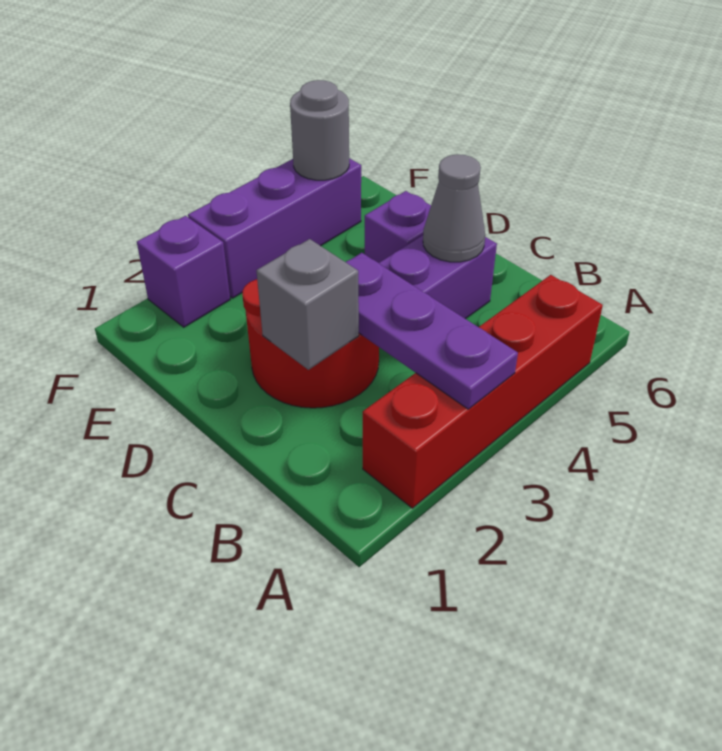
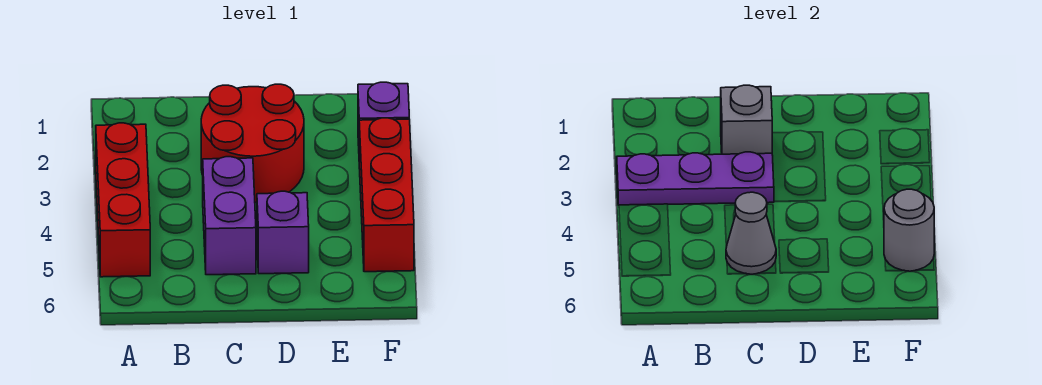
red 1x4 brick [363,275,603,508] -> red 1x3 brick [96,123,150,277]
purple 1x3 brick [188,158,361,298] -> red 1x3 brick [359,118,414,272]

